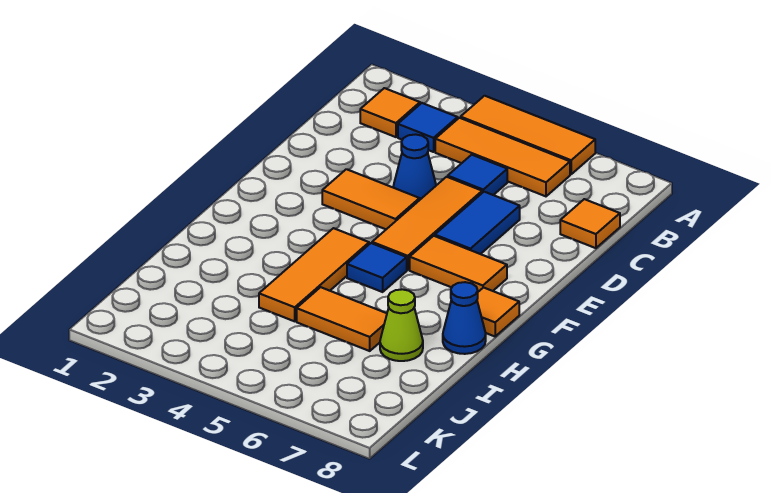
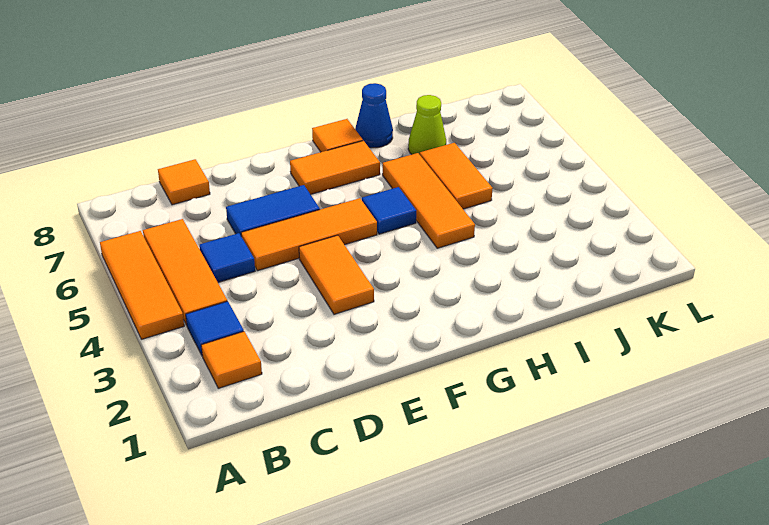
blue 1x1 cone [393,134,436,199] -> none
orange 1x2 tile [410,236,507,292] -> orange 1x2 tile turned to [290,141,380,194]
orange 1x3 tile [259,228,369,321] -> orange 1x3 tile turned to [382,153,475,248]

